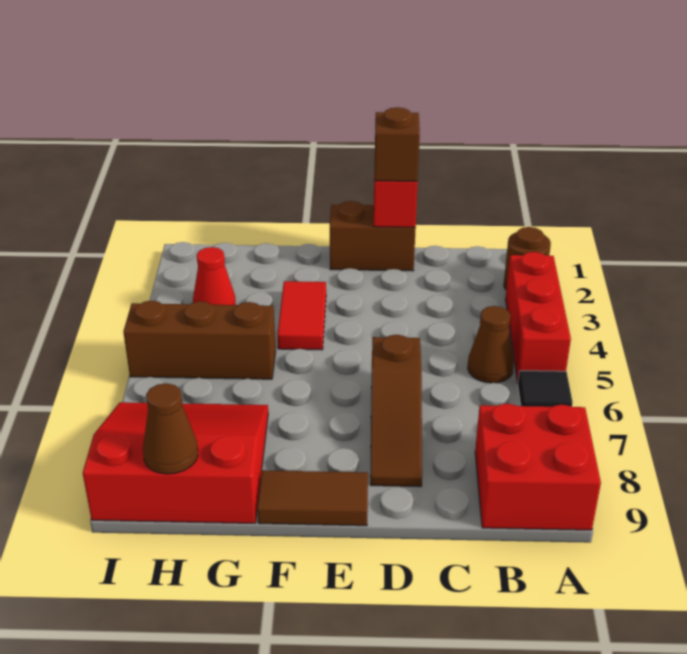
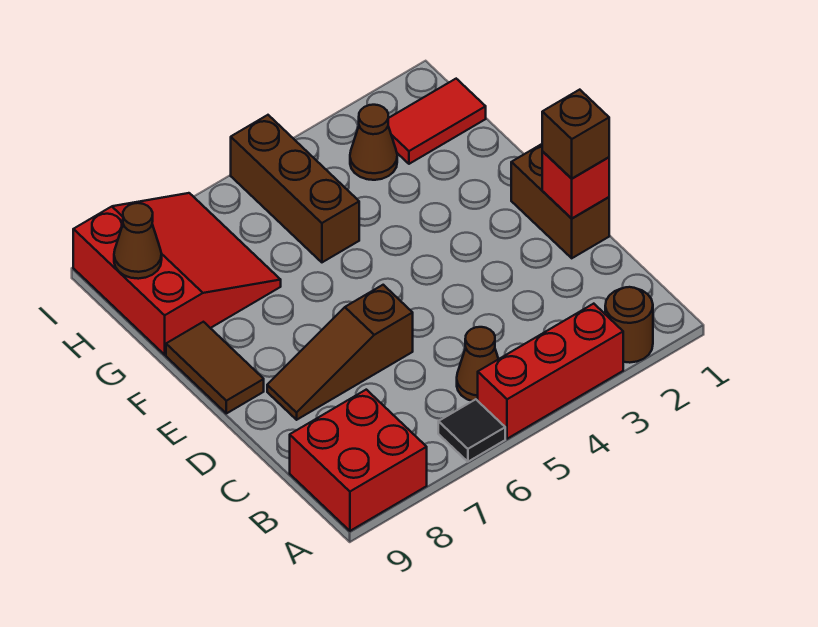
red 1x2 tile [278,281,326,350] -> red 1x2 tile moved to [388,79,486,164]
red 1x1 cone [193,247,236,305] -> brown 1x1 cone [350,105,397,180]

